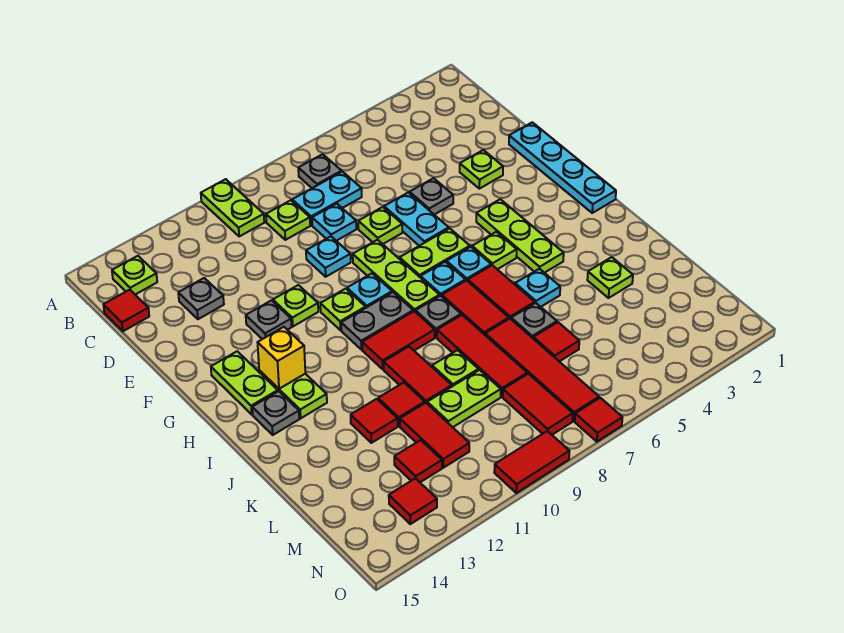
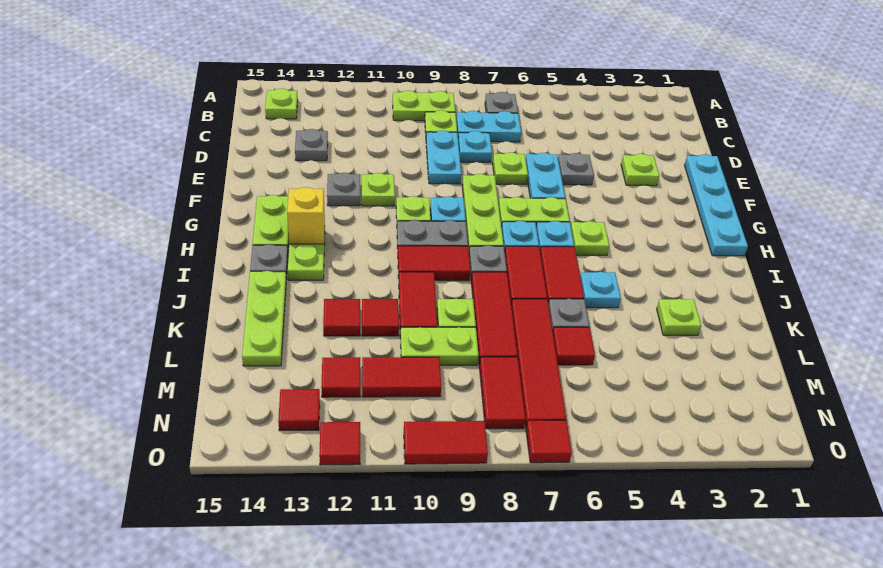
lime 1x2 plate [201,179,264,236] -> lime 1x2 plate turned to [393,90,455,121]
red 1x1 tile [103,290,149,331] -> red 1x1 tile moved to [319,422,360,465]
cyan 1x1 plate [306,236,351,277] -> cyan 1x2 plate [426,131,461,184]
lime 1x3 plate [476,199,564,273] -> lime 1x3 plate moved to [242,271,286,366]
red 1x2 tile [400,403,469,468] -> red 1x2 tile turned to [362,357,441,397]

